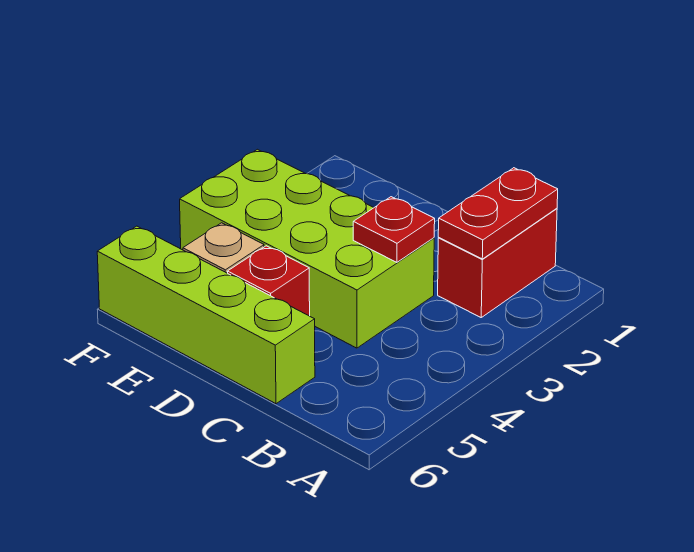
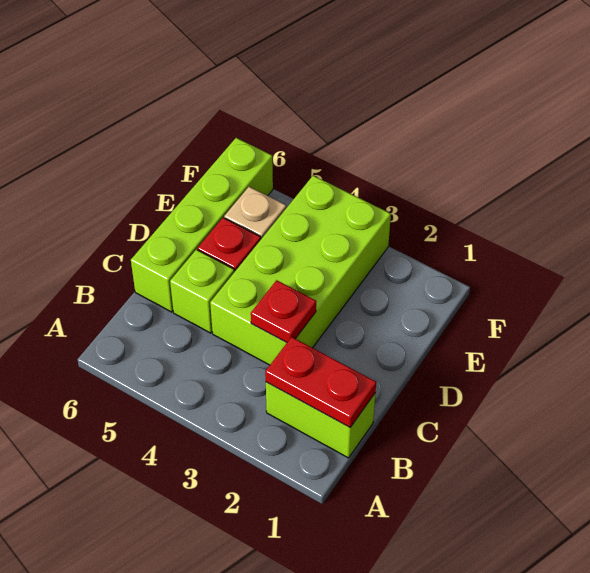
red 1x2 brick [438,208,557,317] -> lime 1x2 brick [266,382,375,458]
none -> lime 1x1 brick [170,250,234,333]

